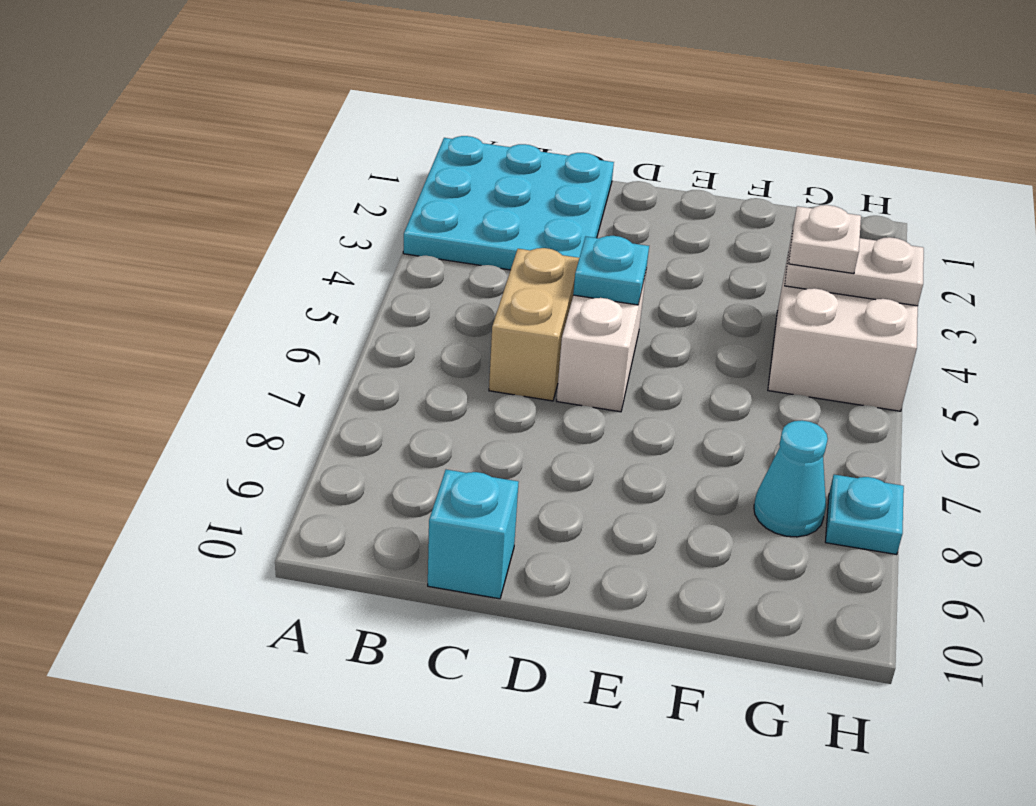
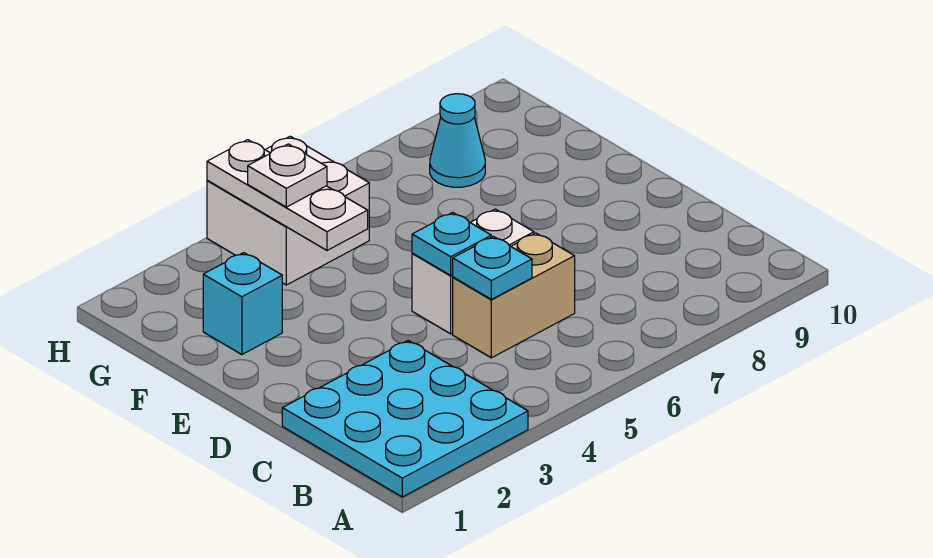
cyan 1x1 brick [428,470,519,599] -> cyan 1x1 brick moved to [203,253,282,355]
white 1x2 plate [785,235,924,306] -> white 1x3 plate [207,140,368,250]
cyan 1x1 plate [825,475,904,555] -> cyan 1x1 plate moved to [453,236,532,299]

